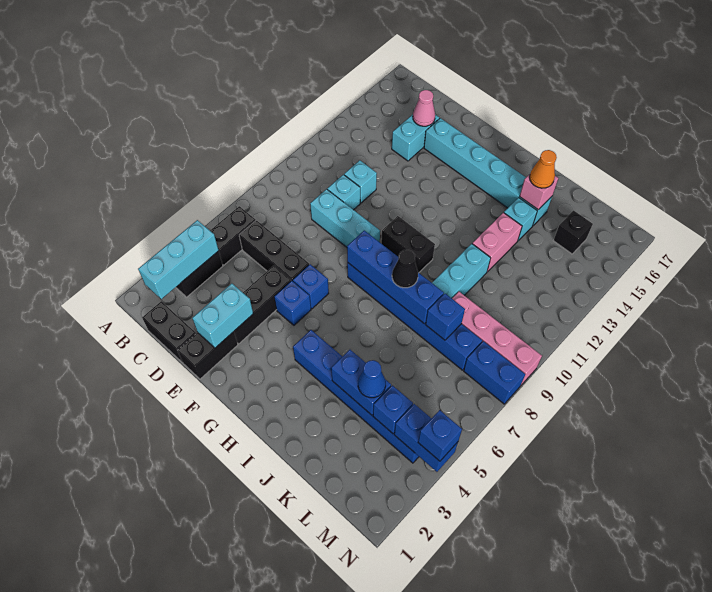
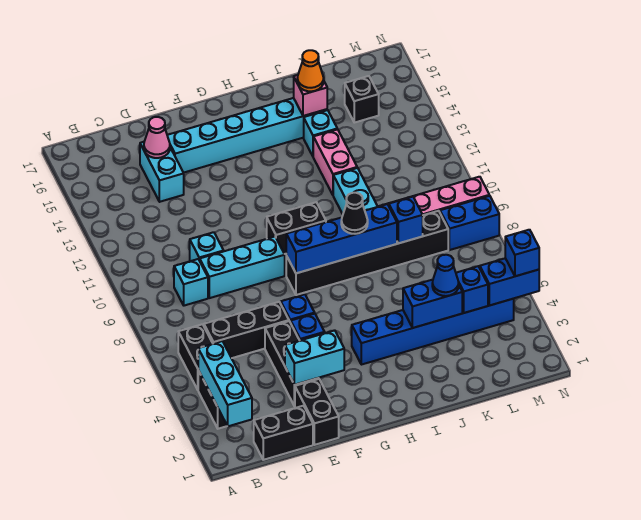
cyan 1x1 brick [344,160,377,203] -> cyan 1x1 brick moved to [174,259,208,306]
cyan 1x2 brick [193,284,253,348] -> cyan 1x2 brick turned to [285,330,344,385]
blue 1x6 brick [347,263,482,370] -> black 1x6 brick [286,211,448,295]

